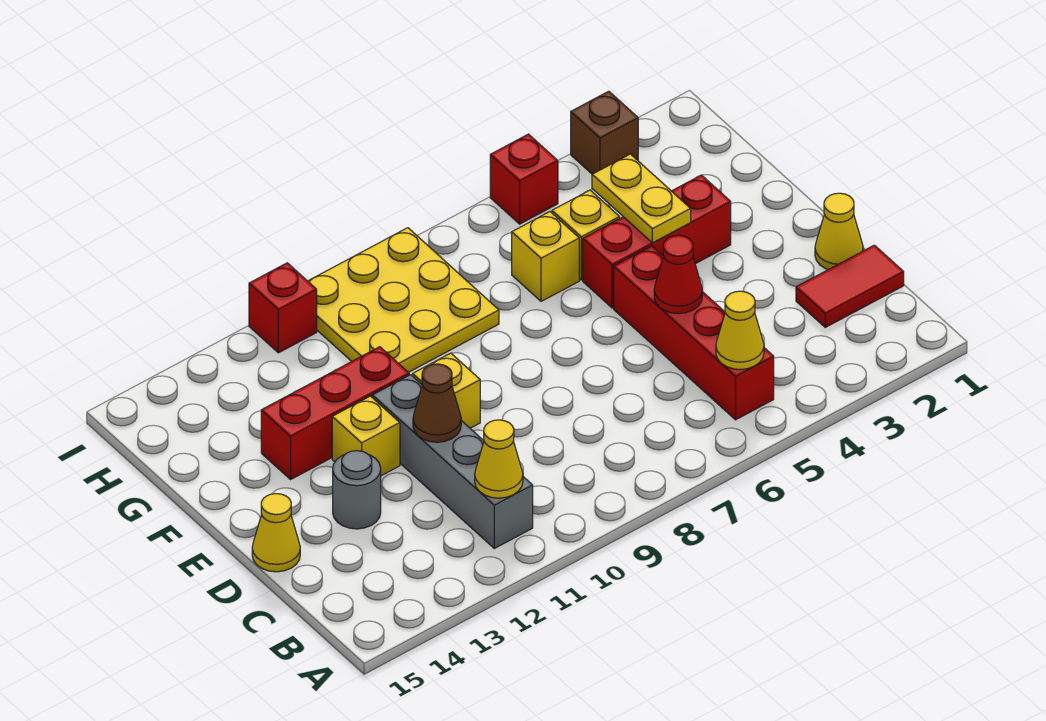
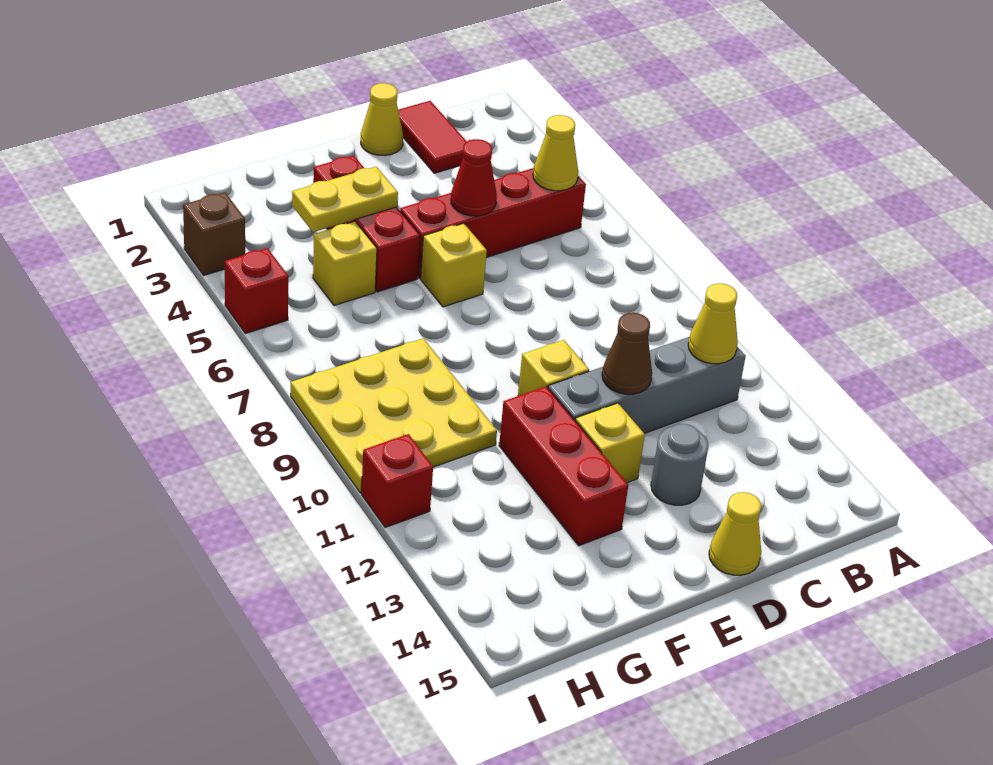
yellow 1x1 brick [512,212,579,301] -> yellow 1x1 brick moved to [421,223,487,307]

